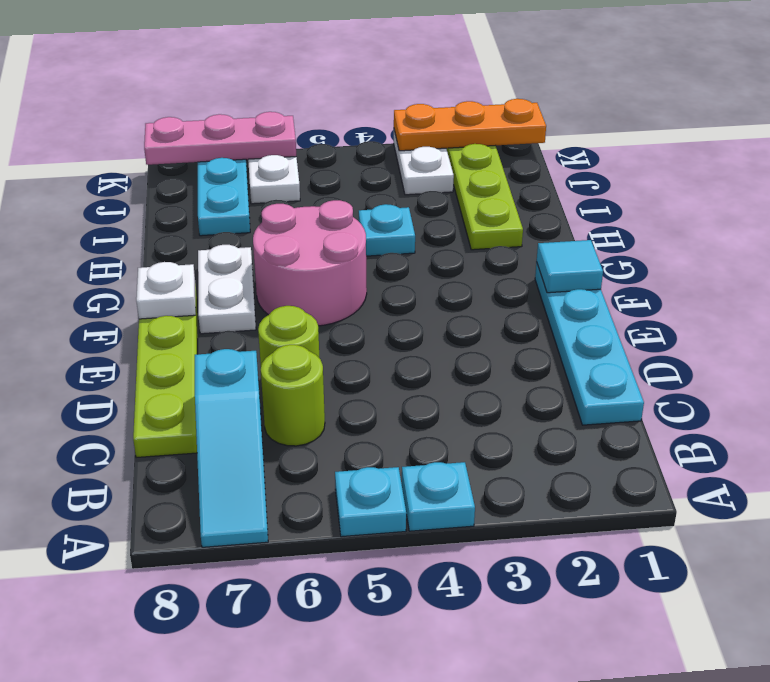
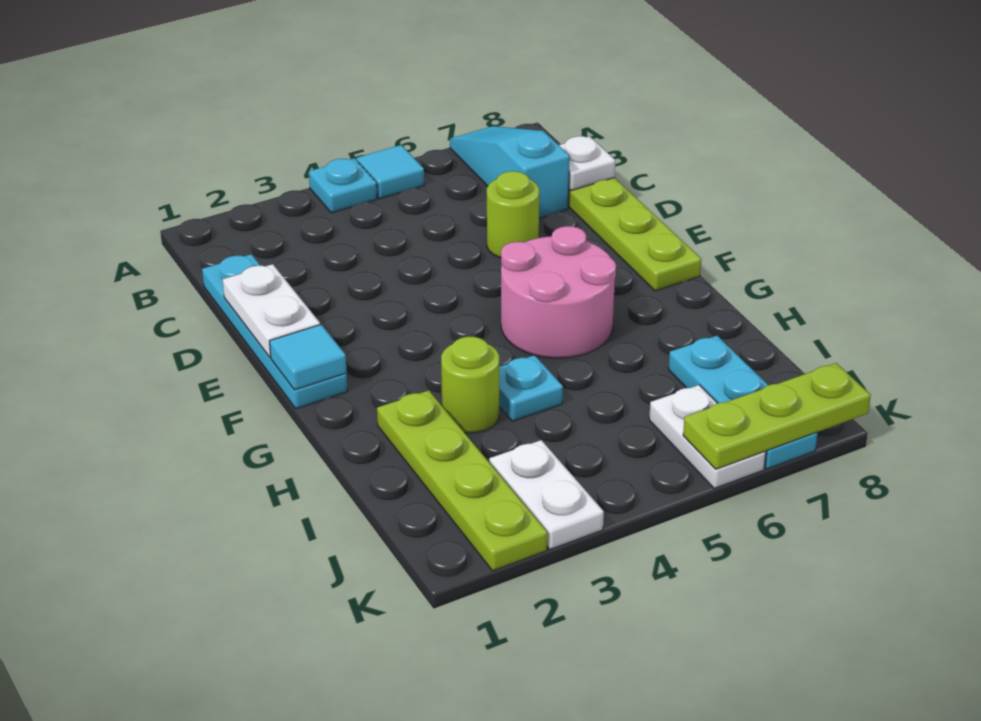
cyan 1x1 plate [335,467,406,537] -> cyan 1x1 tile [357,145,424,199]
lime 1x1 round brick [261,345,325,446] -> lime 1x1 round brick moved to [441,337,499,433]
white 1x2 plate [198,245,256,334] -> white 1x2 plate moved to [223,264,320,357]
white 1x1 plate [136,262,196,319] -> white 1x1 plate moved to [559,136,615,191]
orange 1x3 plate [394,99,546,151] -> none
pink 1x3 plate [144,112,296,165] -> lime 1x3 plate [683,363,871,469]

